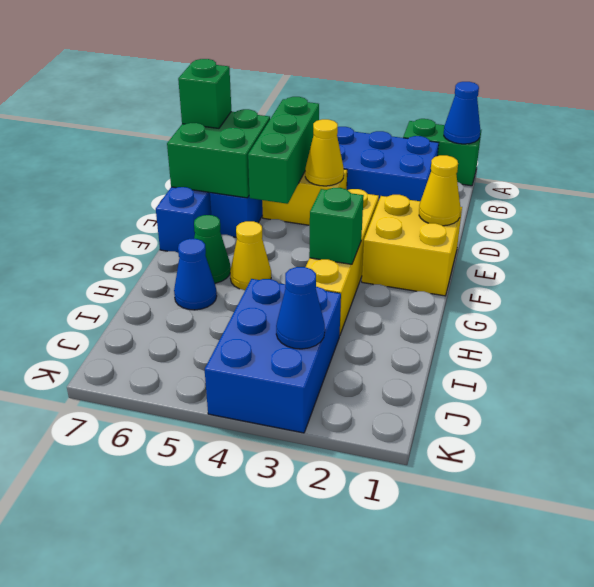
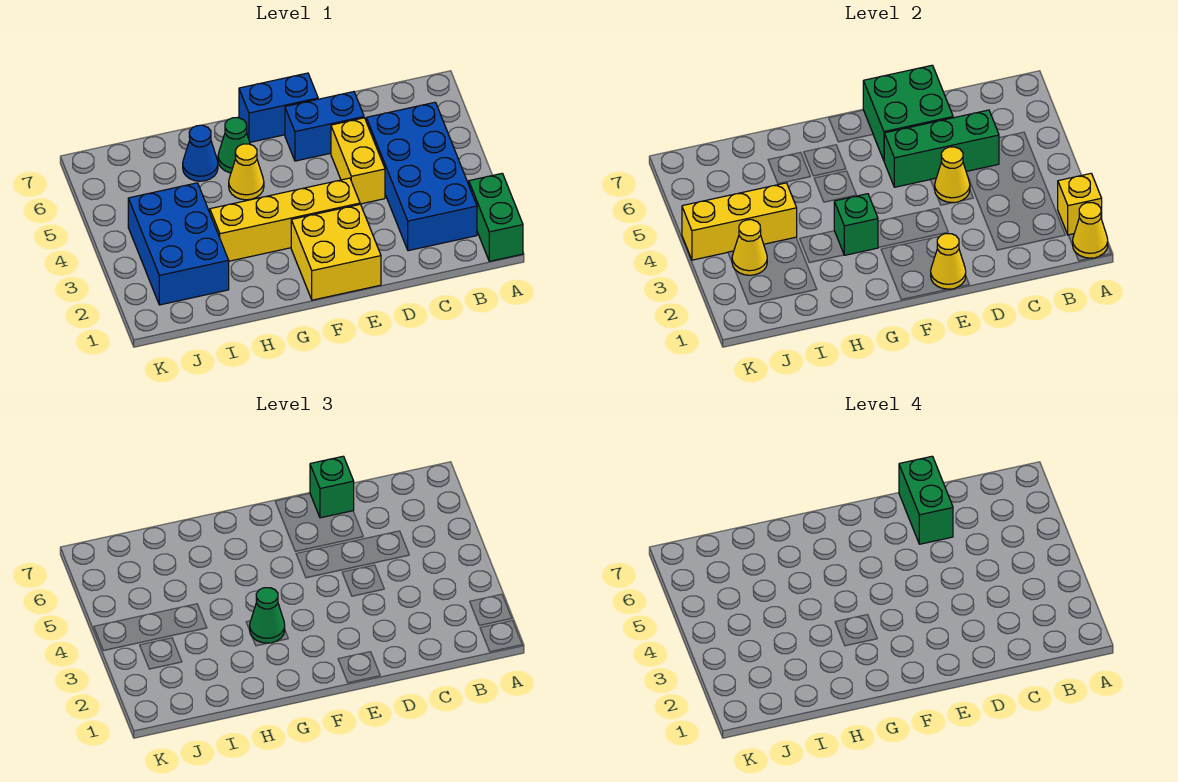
blue 1x1 cone [444,82,480,144] -> yellow 1x1 cone [1073,203,1108,258]
none -> yellow 1x1 brick [1058,174,1102,235]
none -> green 1x2 brick [899,456,953,544]
none -> green 1x1 cone [250,588,285,643]
blue 2x3 brick [205,279,341,433] -> blue 2x3 brick turned to [128,183,229,305]
none -> yellow 1x3 brick [682,183,797,260]
blue 1x1 cone [276,267,325,349] -> yellow 1x1 cone [732,220,767,275]

